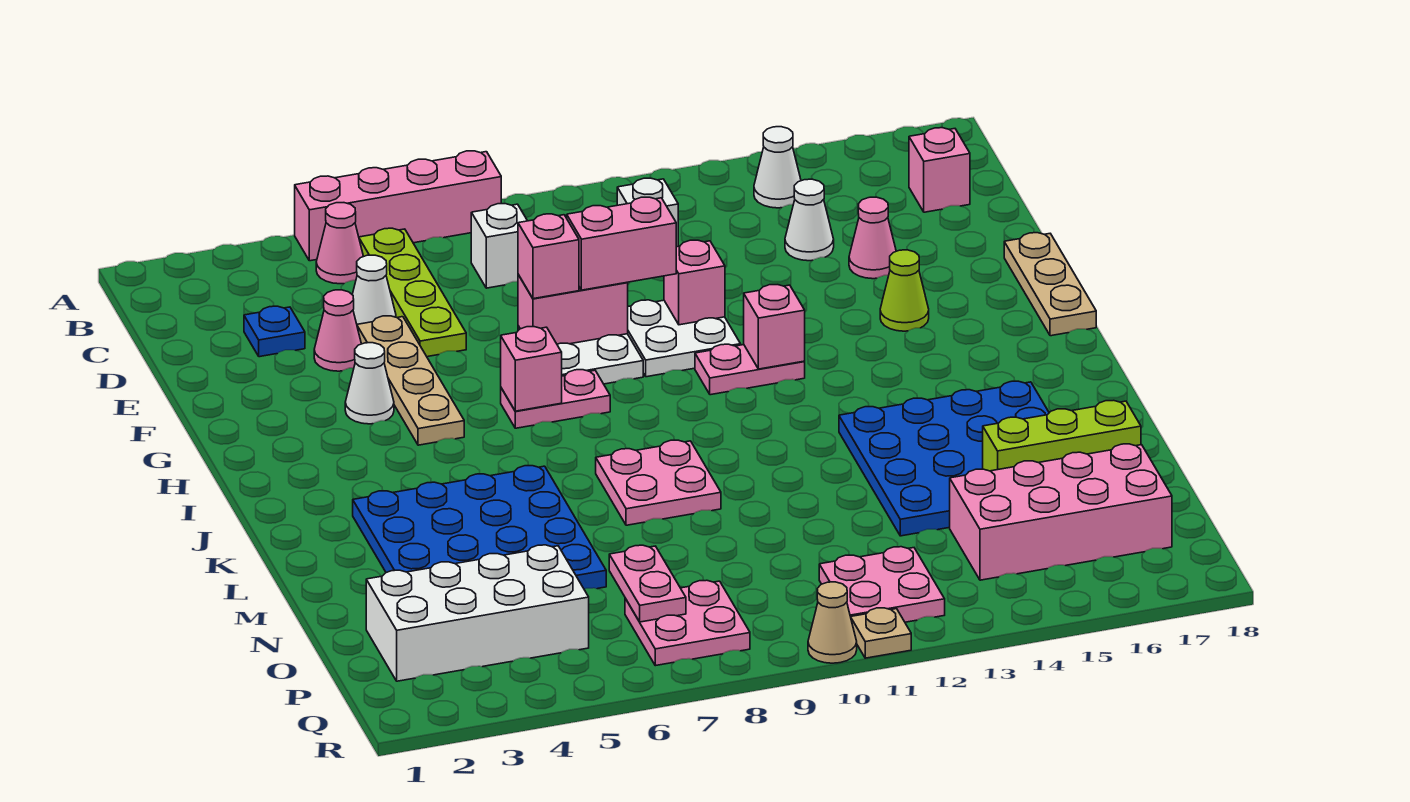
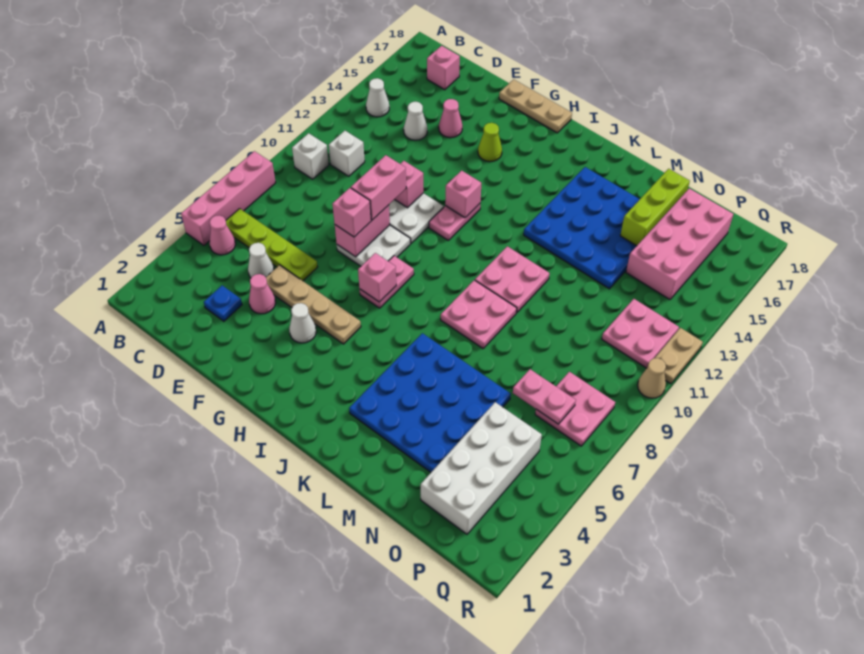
white 1x1 brick [471,204,527,288] -> white 1x1 brick moved to [292,133,329,179]
none -> pink 2x2 plate [475,246,550,313]
tan 1x1 plate [851,608,911,658] -> tan 1x2 plate [655,328,703,384]

